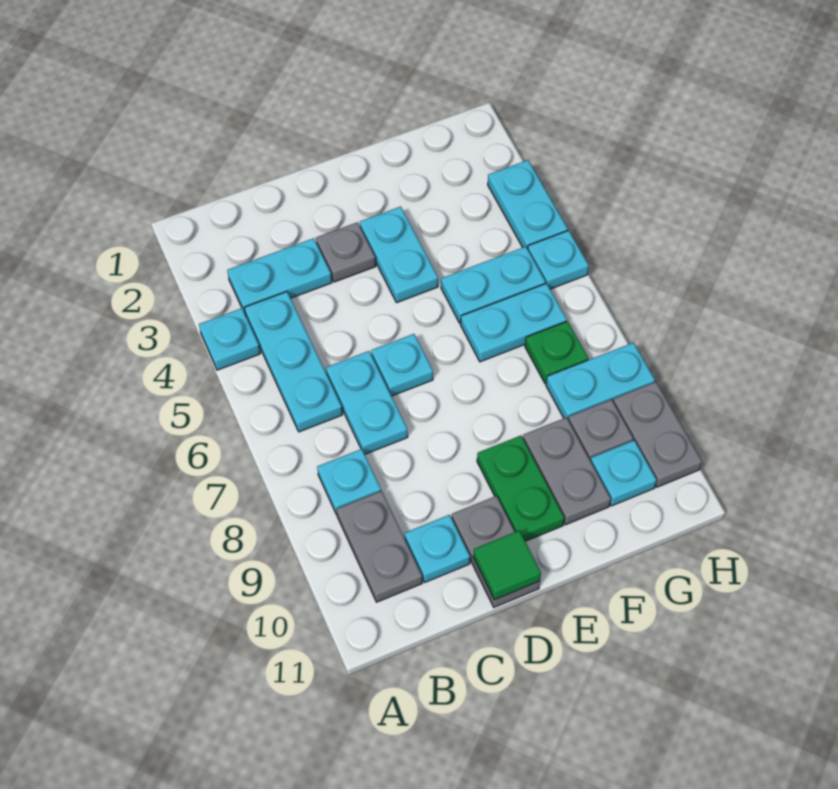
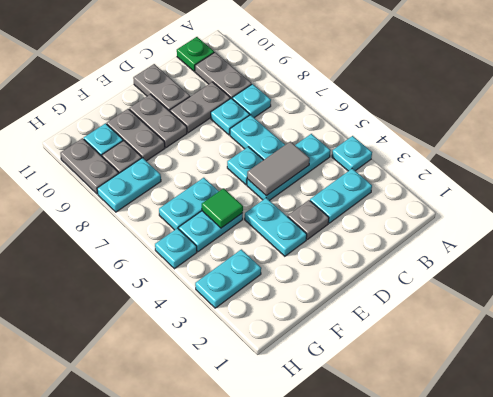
cyan 1x3 plate [244,292,342,432] -> cyan 1x3 plate turned to [247,134,331,201]
none -> grey 1x2 tile [247,141,310,196]
none -> grey 1x2 plate [170,82,230,133]
cyan 1x1 plate [404,515,470,582] -> cyan 1x1 plate moved to [211,98,250,135]
green 1x1 tile [473,531,541,600] -> green 1x1 tile moved to [202,188,243,228]
green 1x2 plate [477,436,564,541] -> grey 1x2 plate [129,94,187,148]
green 1x1 plate [525,321,588,384] -> green 1x1 plate moved to [177,37,214,71]
cyan 1x2 plate [488,160,568,249] -> cyan 1x2 plate turned to [195,249,261,308]

